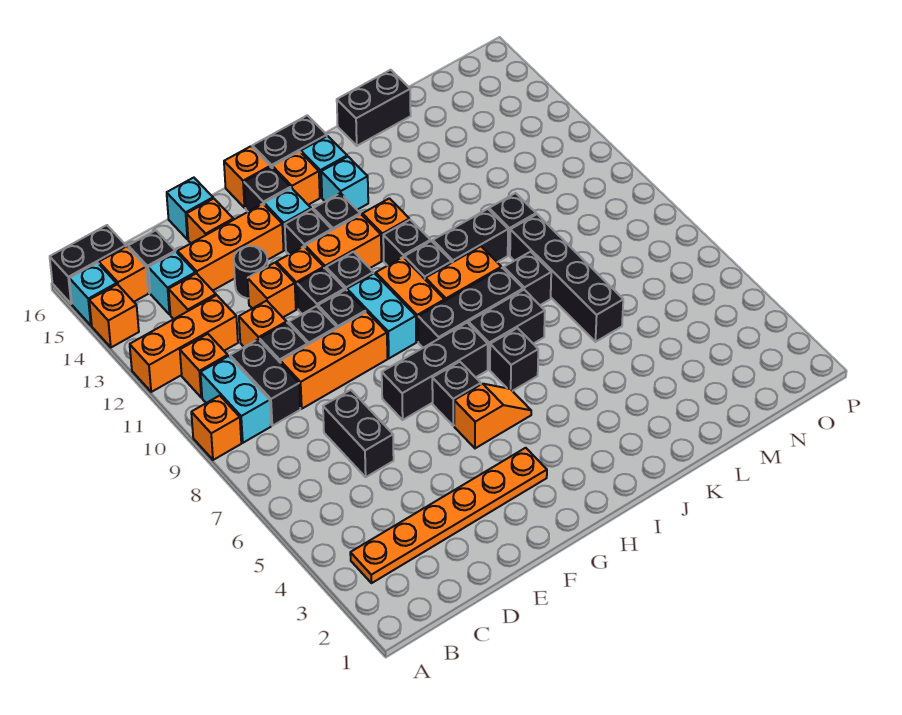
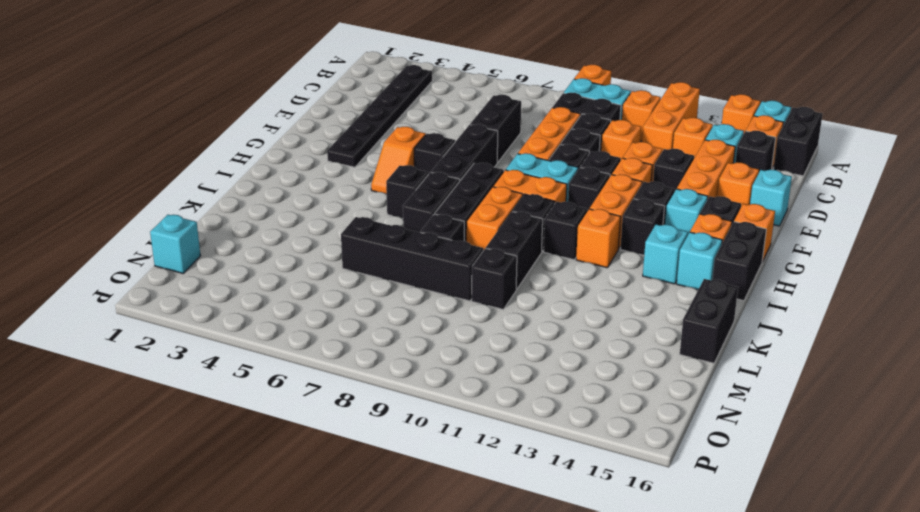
orange 1x6 plate [350,448,547,583] -> black 1x6 plate [327,65,432,167]
black 1x2 brick [323,390,394,477] -> black 1x2 brick turned to [470,95,521,163]
black 1x1 round brick [234,246,268,298] -> black 1x1 brick [653,149,694,190]
none -> cyan 1x1 brick [150,215,200,273]

